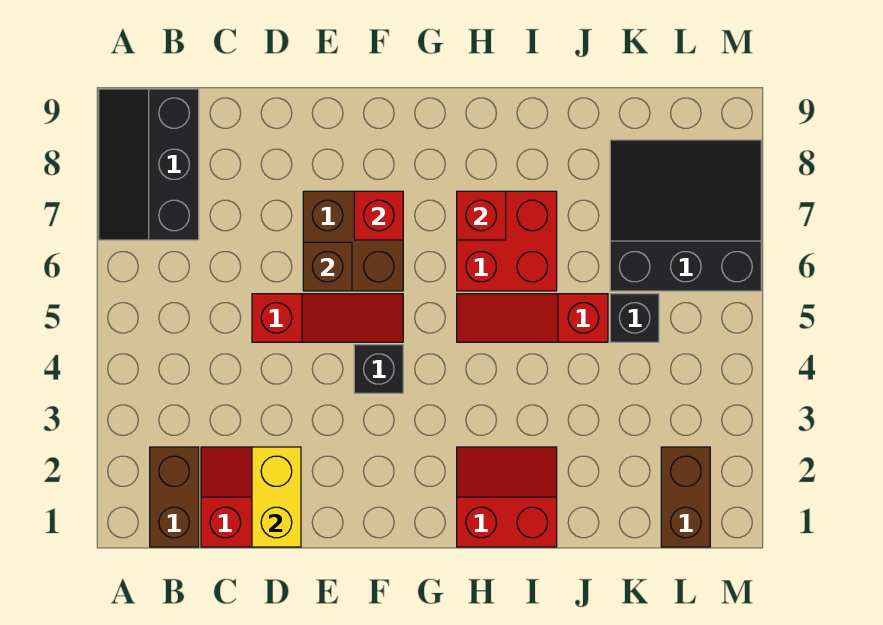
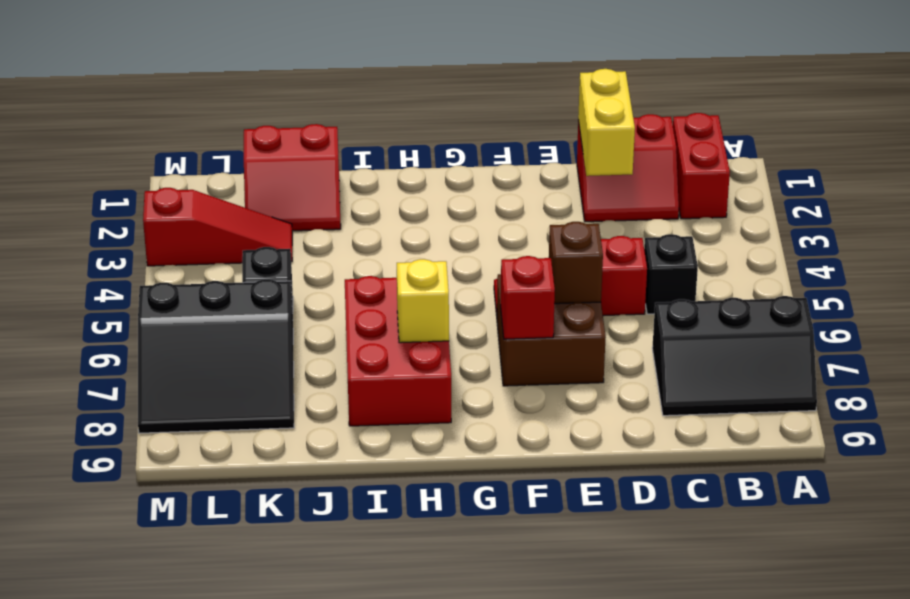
black 2x3 slope [99,89,199,240] -> black 2x3 slope turned to [652,296,817,416]
brown 1x2 brick [150,447,199,547] -> red 1x2 brick [673,113,730,219]
black 1x1 brick [354,345,403,393] -> black 1x1 brick moved to [644,234,698,314]
red 2x2 slope [457,447,557,547] -> red 2x2 slope moved to [244,124,341,231]
red 1x3 slope [457,294,608,342] -> red 1x3 slope moved to [143,188,292,266]
red 2x2 brick [457,191,557,291] -> red 2x3 brick [345,276,451,426]
red 1x1 brick [457,191,506,240] -> yellow 1x1 brick [397,259,449,343]
brown 1x2 brick [661,447,710,547] -> none

